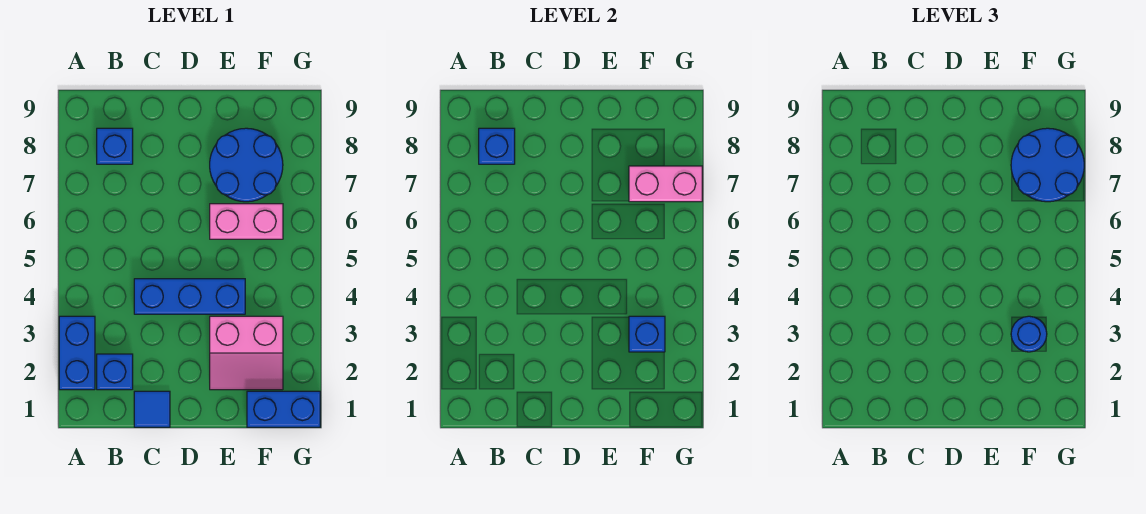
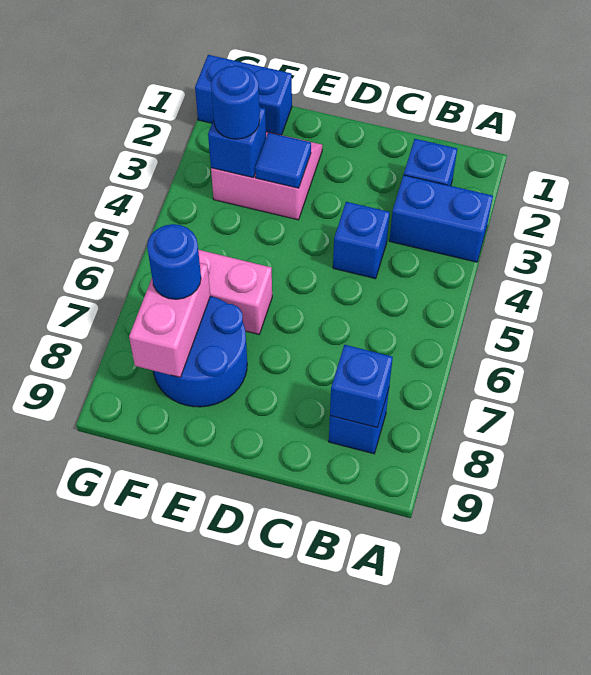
blue 1x2 brick [59,316,95,390] -> blue 1x2 brick turned to [390,175,493,262]
blue 1x1 tile [134,391,170,427] -> blue 1x1 tile moved to [255,132,311,188]
blue 1x3 brick [134,279,245,314] -> blue 1x1 brick [333,202,390,279]
pink 1x2 brick [629,166,702,202] -> pink 1x2 brick turned to [129,263,210,377]
blue 2x2 round brick [1011,128,1084,202] -> blue 1x1 round brick [147,224,201,299]

